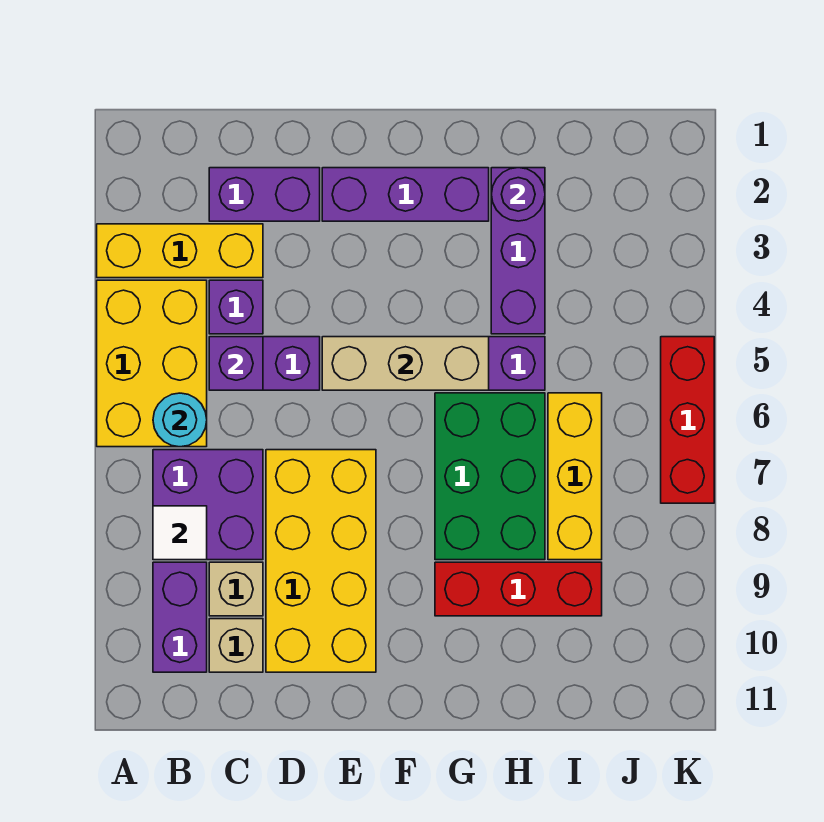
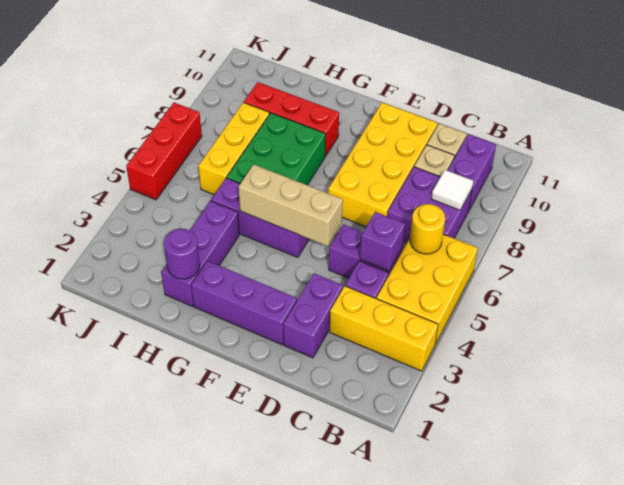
cyan 1x1 round brick [153,393,207,447] -> yellow 1x1 round brick [410,204,445,254]
purple 1x2 brick [209,168,320,221] -> purple 1x2 brick turned to [283,273,343,358]

